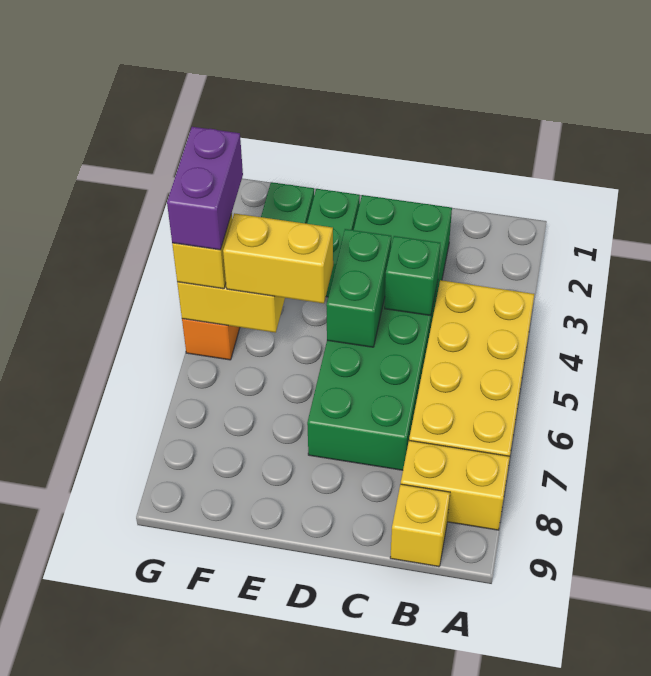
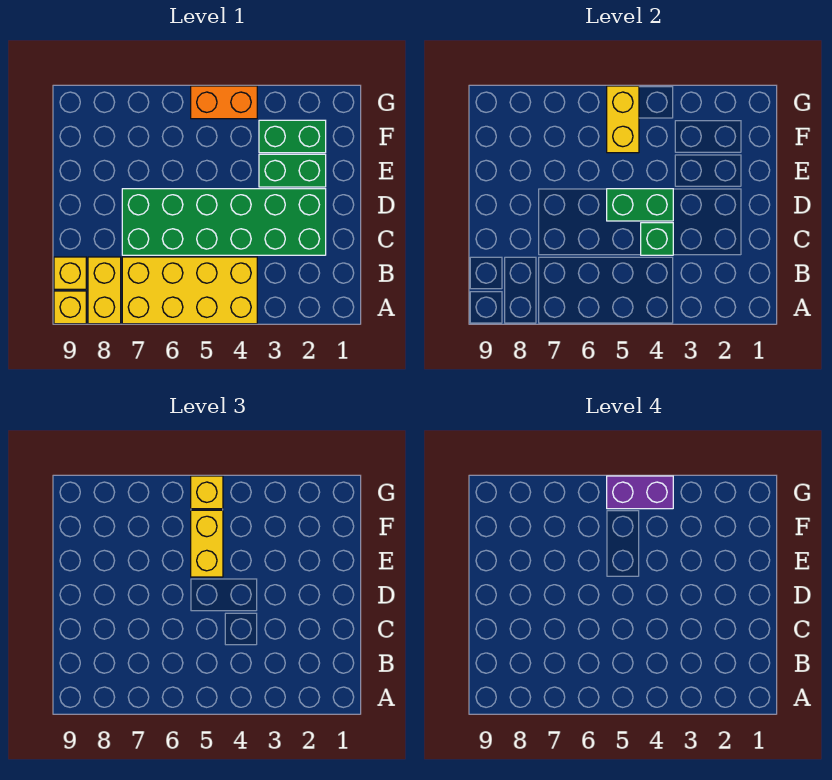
none -> yellow 1x1 brick [54,291,86,324]

